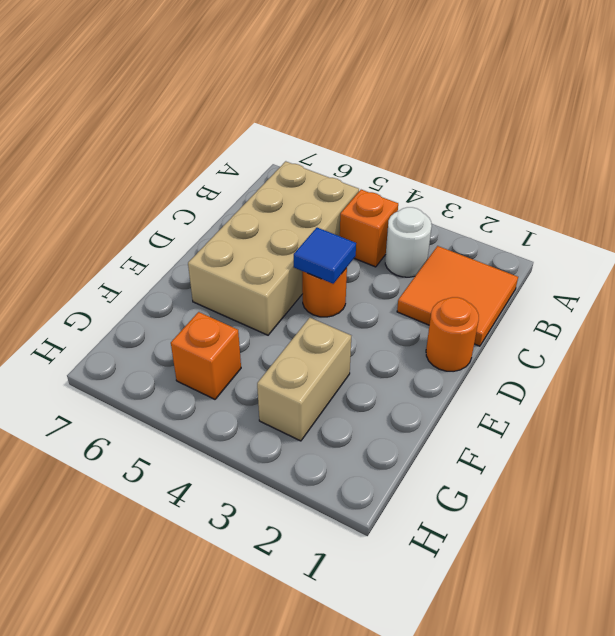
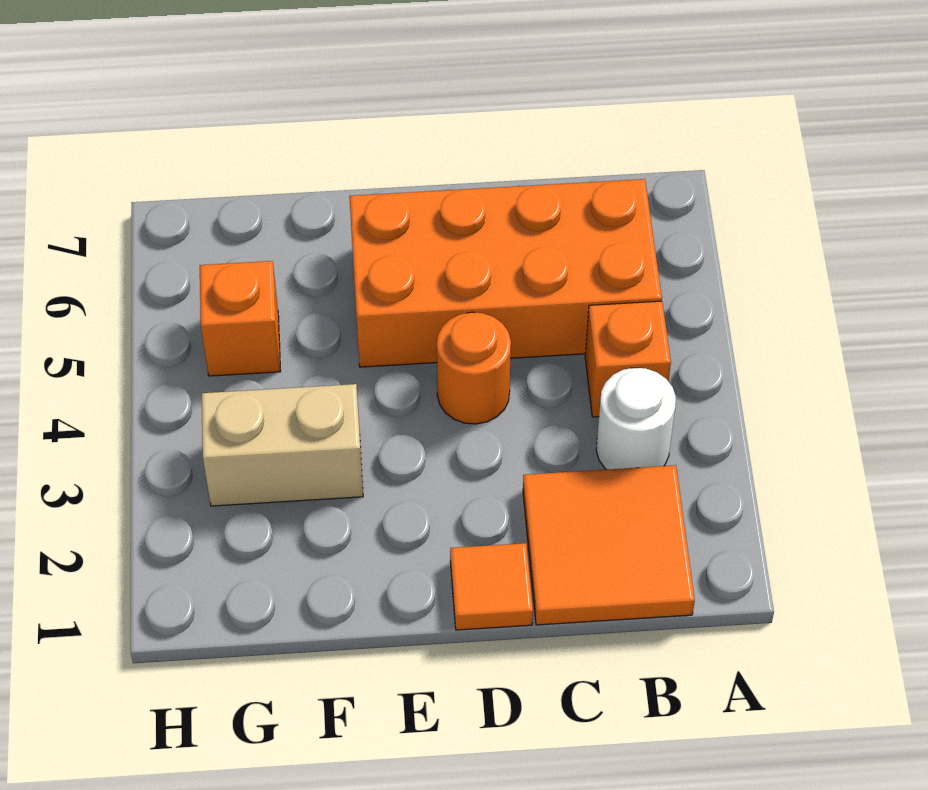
tan 2x4 brick [188,161,359,335] -> orange 2x4 brick [349,179,662,367]
orange 1x1 round brick [426,297,479,371] -> orange 1x1 tile [450,543,533,630]
blue 1x1 tile [294,228,356,284] -> none

